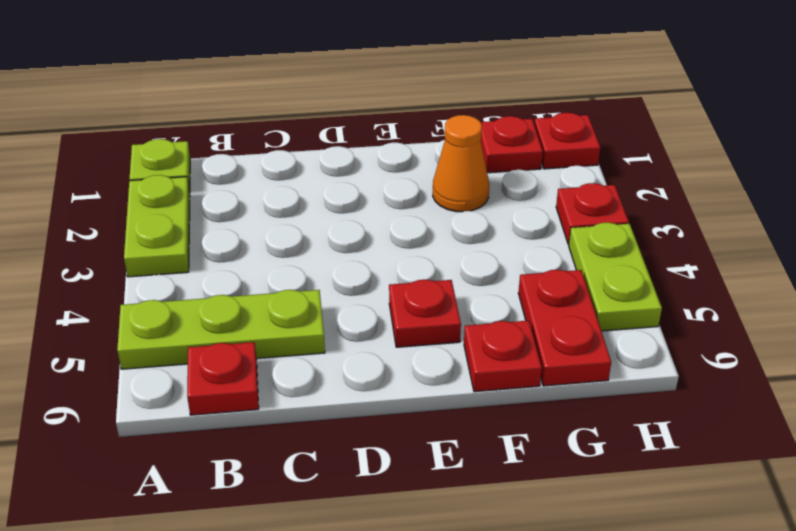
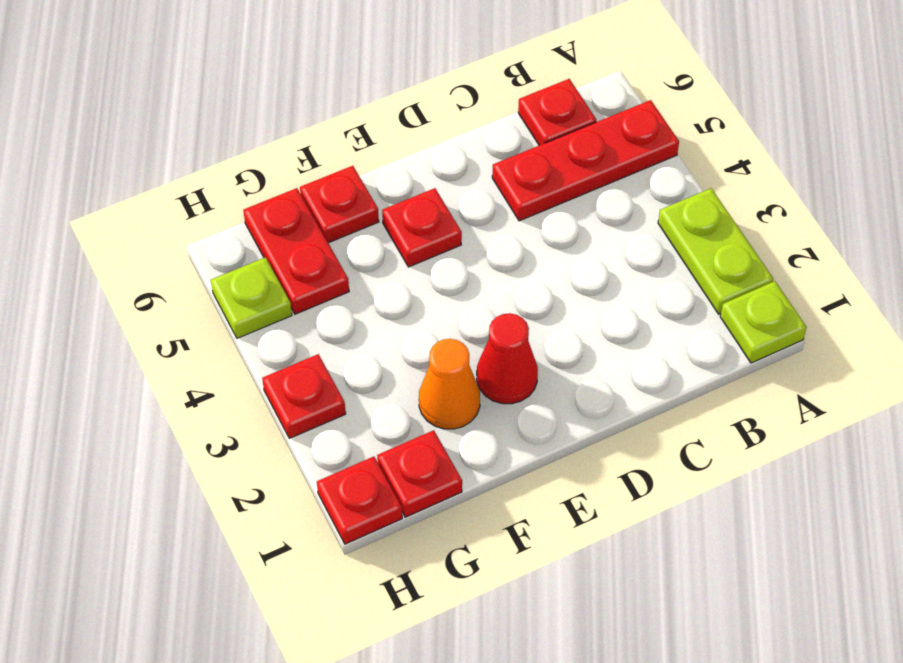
lime 1x3 plate [117,290,325,369] -> red 1x3 plate [492,100,679,221]
none -> red 1x1 cone [477,313,538,404]
lime 1x2 plate [569,222,662,331] -> lime 1x1 plate [211,257,292,338]

